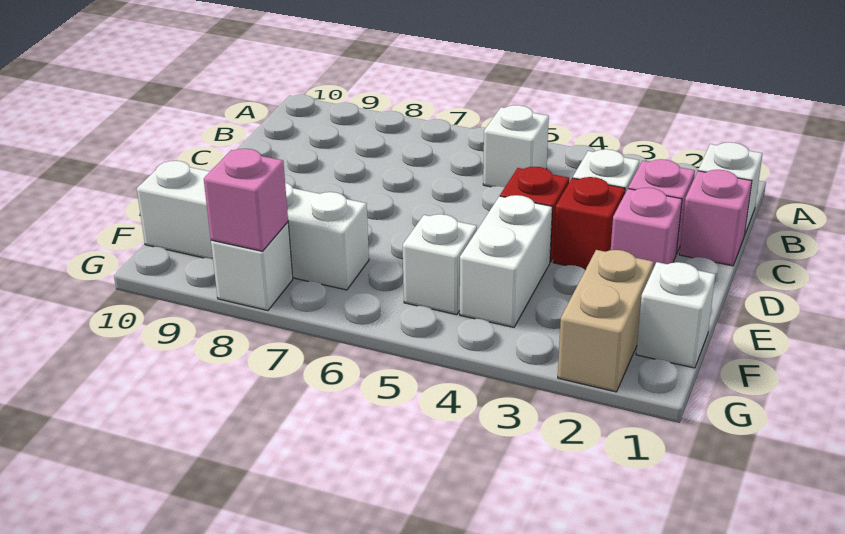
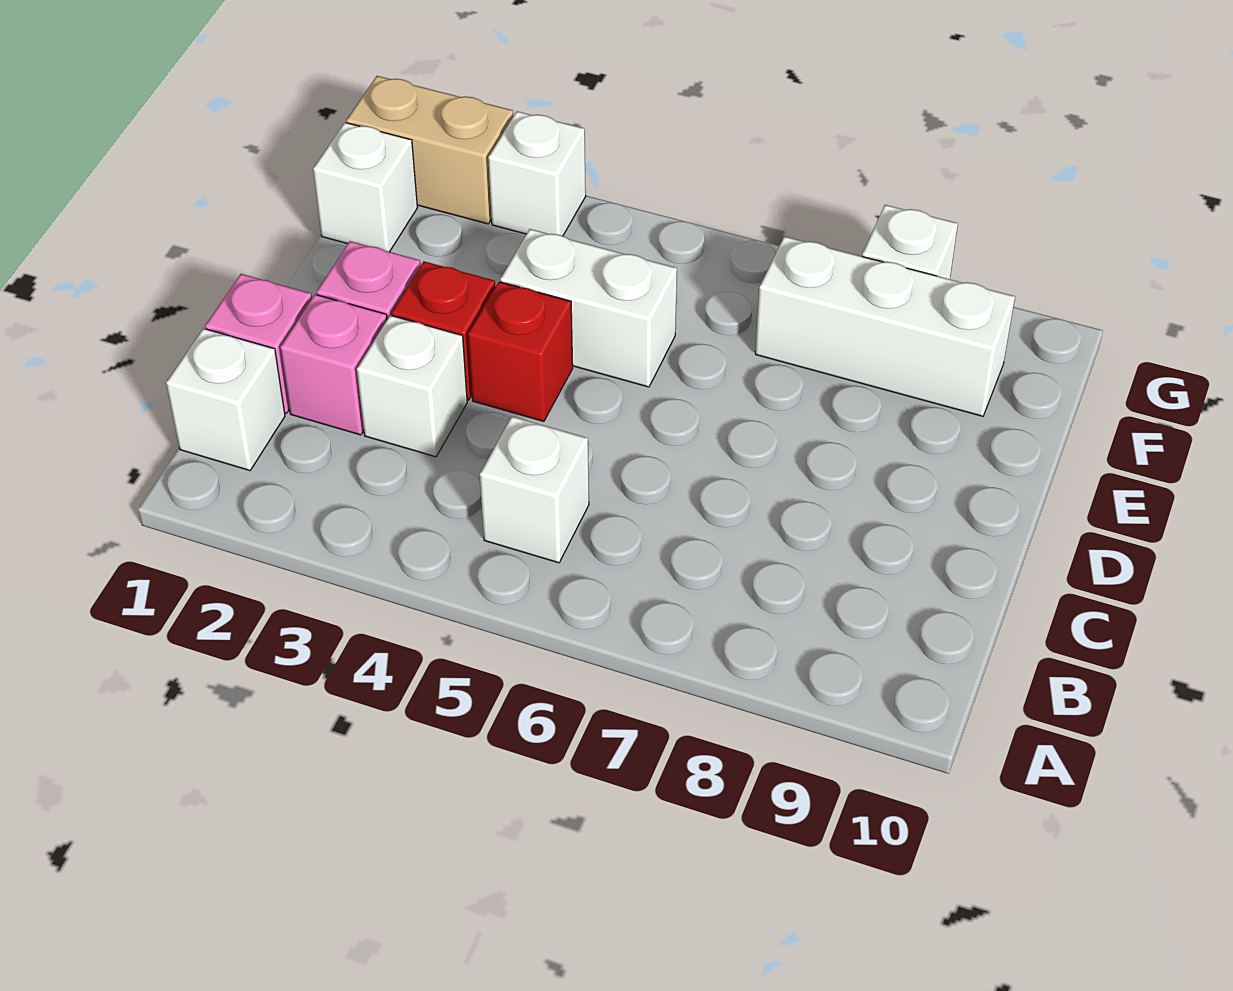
white 1x2 brick [460,195,552,327] -> white 1x2 brick turned to [500,229,677,387]
tan 1x2 brick [558,250,653,392] -> tan 1x2 brick turned to [346,76,513,224]
white 1x1 brick [403,214,477,315] -> white 1x1 brick moved to [488,111,586,236]
white 1x4 brick [137,161,369,290] -> white 1x3 brick [755,236,1015,416]
pink 1x1 brick [204,149,288,251] -> none

